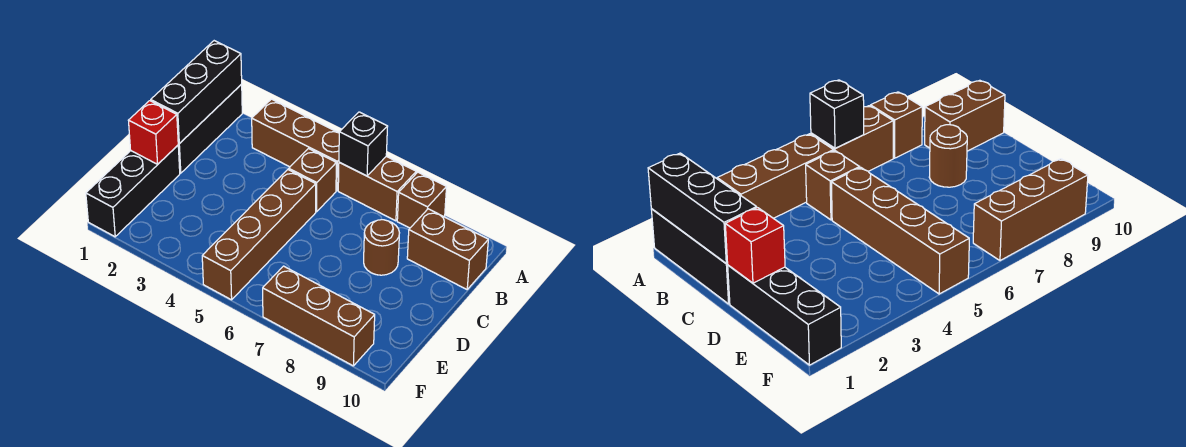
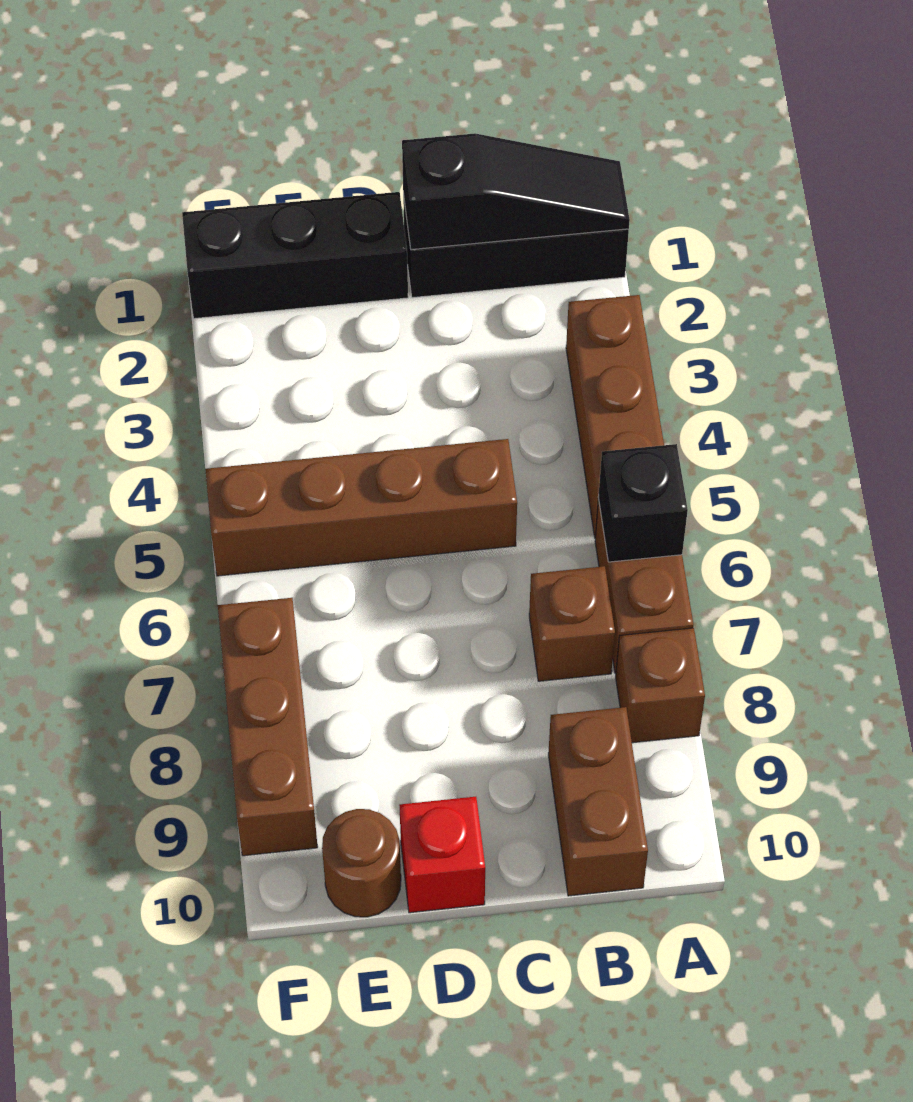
black 1x3 brick [151,41,242,144] -> black 1x3 slope [402,133,630,250]
brown 1x1 brick [289,149,336,212] -> brown 1x1 brick moved to [529,566,615,681]
brown 1x1 round brick [364,220,399,275] -> brown 1x1 round brick moved to [322,809,401,917]
red 1x1 brick [129,101,179,164] -> red 1x1 brick moved to [399,797,485,913]

